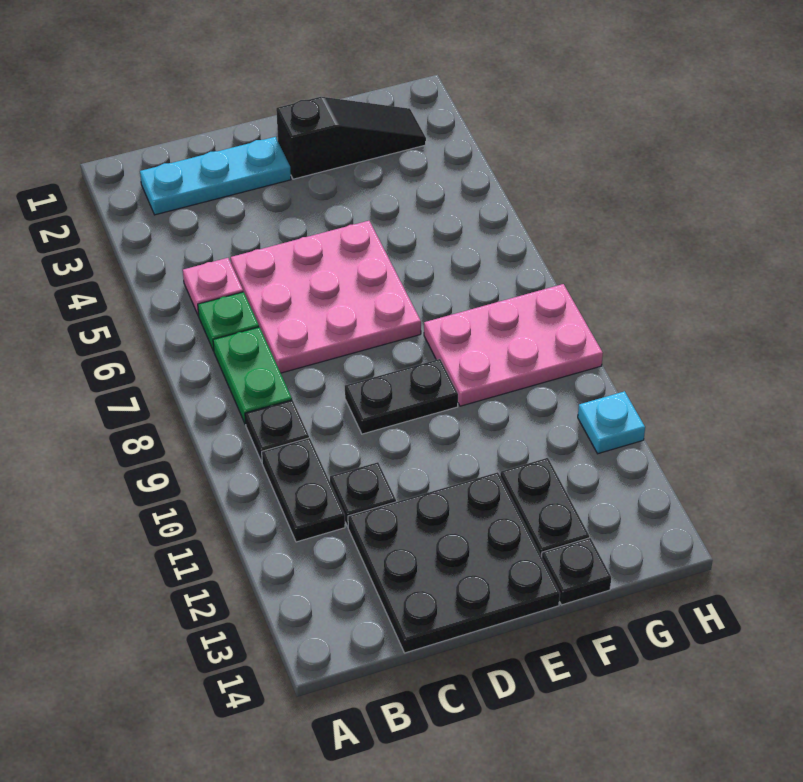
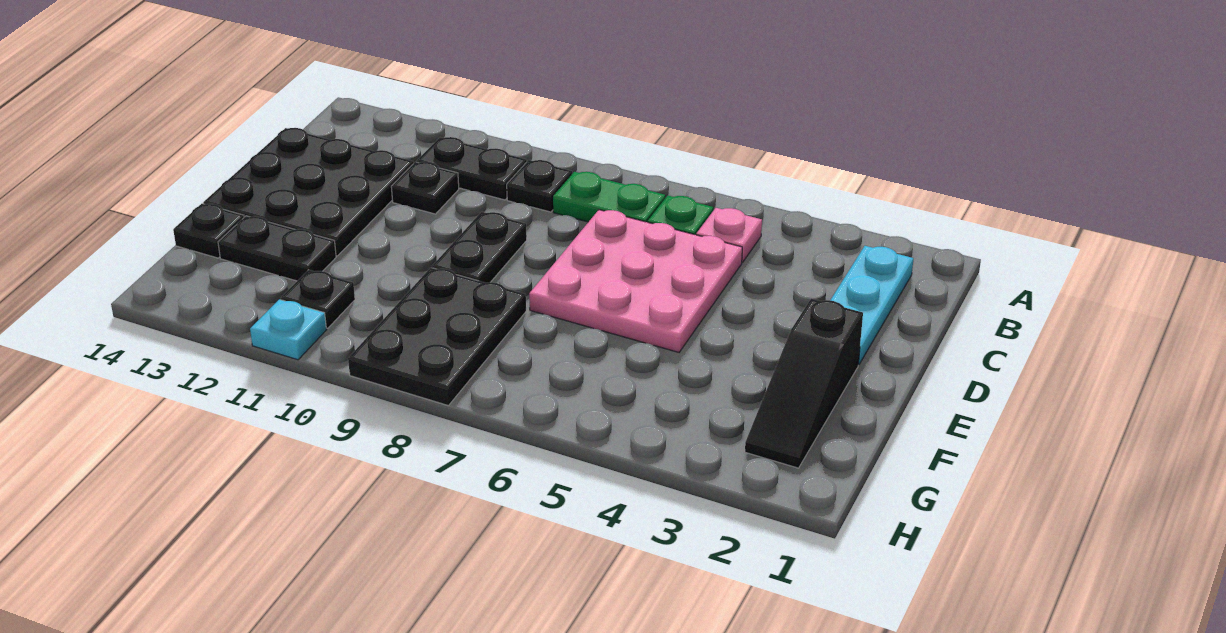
pink 2x3 plate [424,284,603,406] -> black 2x3 plate [348,268,526,405]
none -> black 1x1 plate [281,270,355,328]

